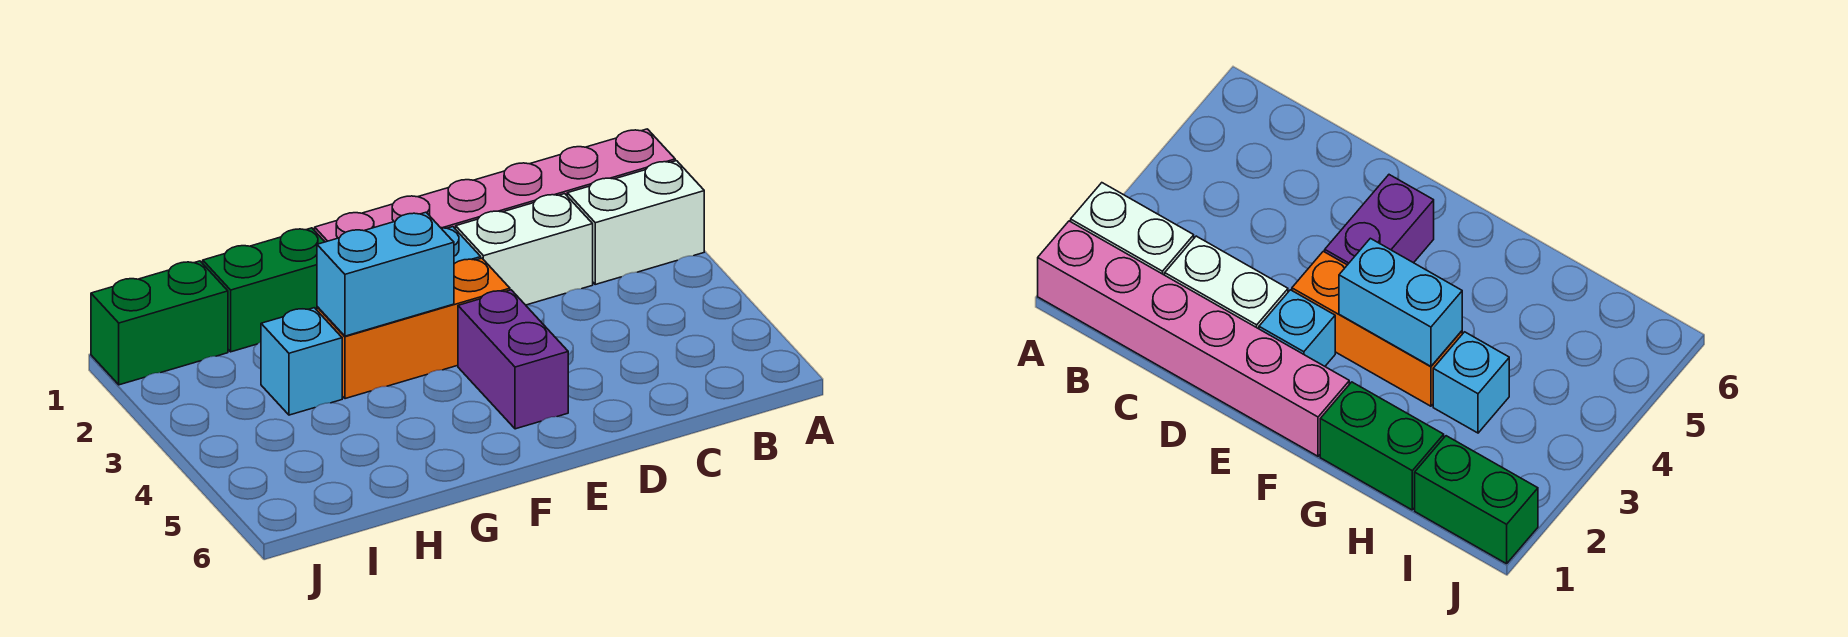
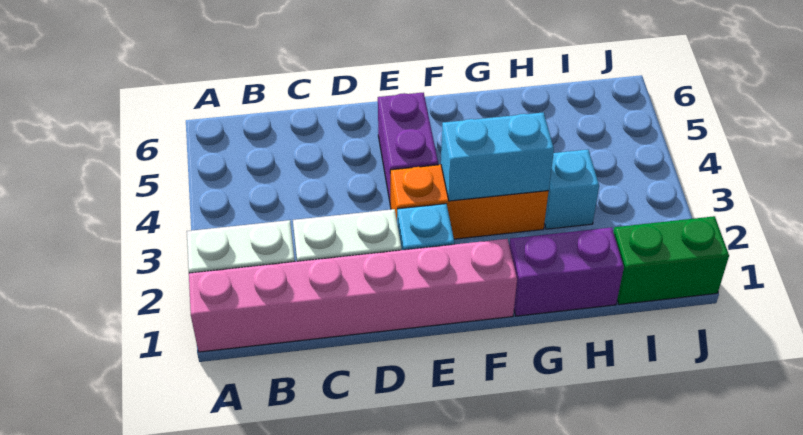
green 1x2 brick [203,228,325,352] -> purple 1x2 brick [509,227,624,316]

